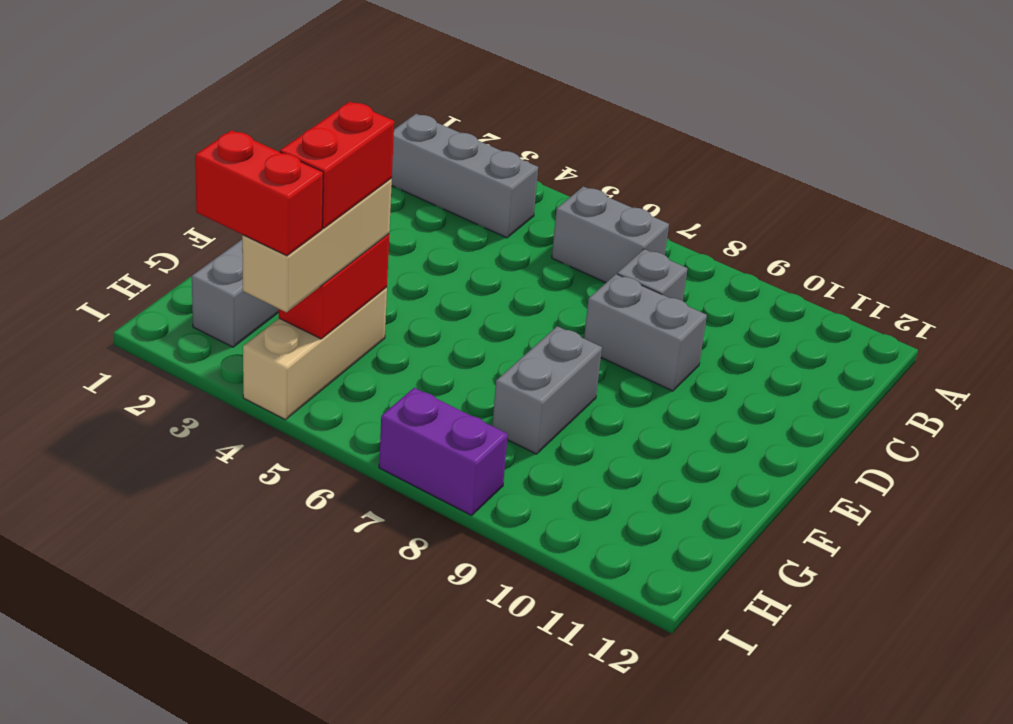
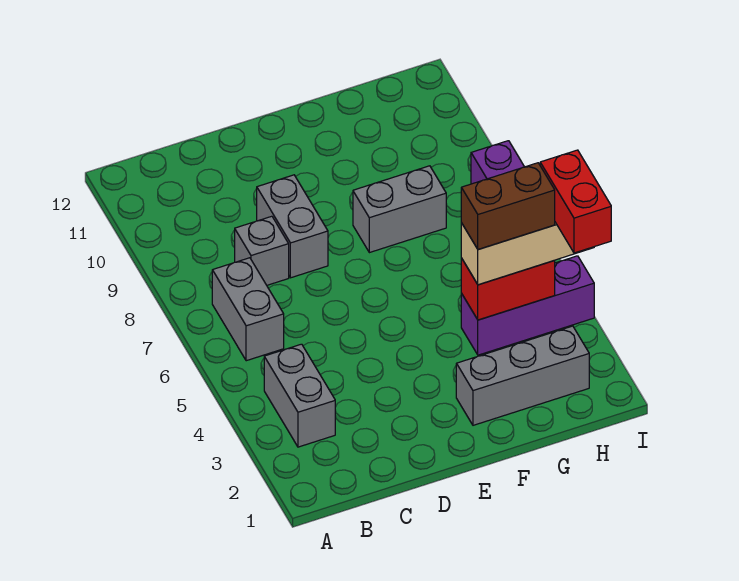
grey 1x3 brick [391,114,538,238] -> grey 1x2 brick [264,344,335,447]
tan 1x3 brick [243,287,387,420] -> purple 1x3 brick [461,256,594,355]
red 1x2 brick [280,102,394,228] -> brown 1x2 brick [461,163,555,249]

